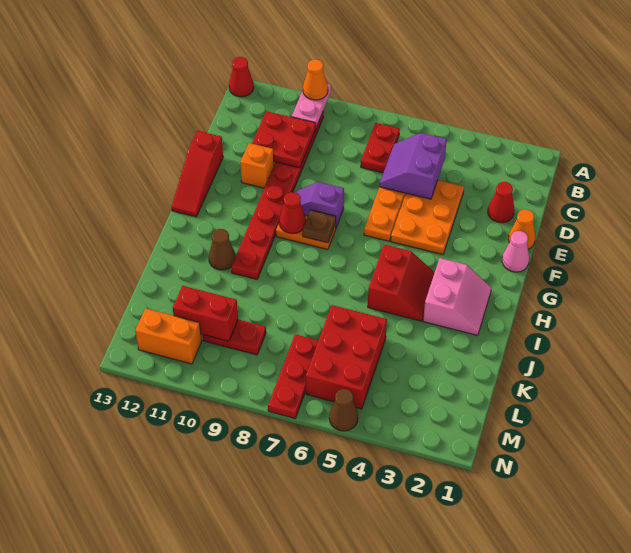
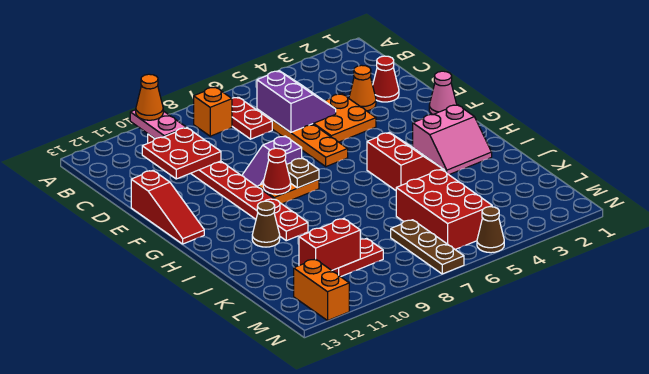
red 1x1 cone [229,57,254,97] -> none
purple 2x2 slope [379,133,447,199] -> purple 2x2 slope turned to [257,71,336,132]
orange 2x3 plate [391,180,464,254] -> orange 2x2 plate [313,94,376,142]
orange 1x1 cone [508,209,535,249] -> orange 1x1 cone moved to [349,65,376,111]
orange 1x1 brick [240,143,274,188] -> orange 1x1 brick moved to [194,87,232,136]
pink 2x2 slope [423,258,492,335] -> pink 2x2 slope turned to [413,105,492,175]
red 1x3 plate [268,334,319,418] -> brown 1x3 plate [391,220,464,274]
orange 1x2 brick [135,308,202,364] -> orange 1x2 brick turned to [294,259,349,320]

